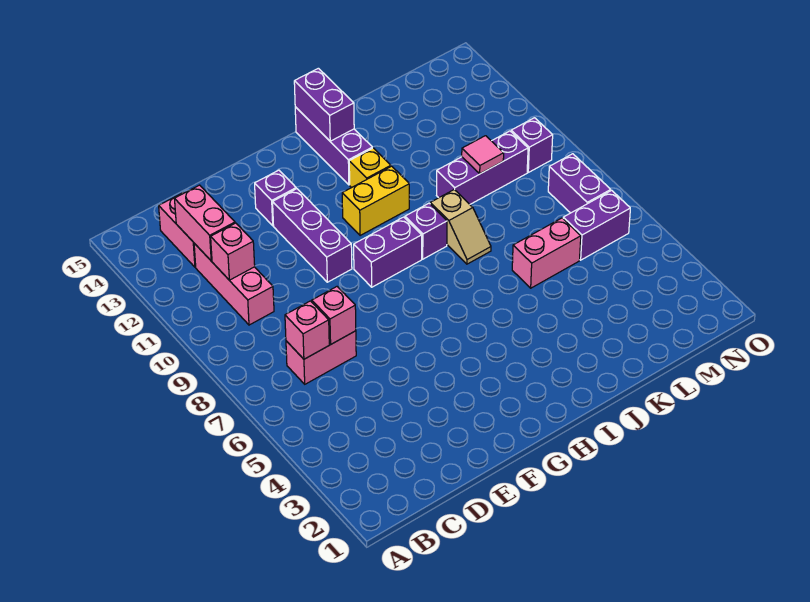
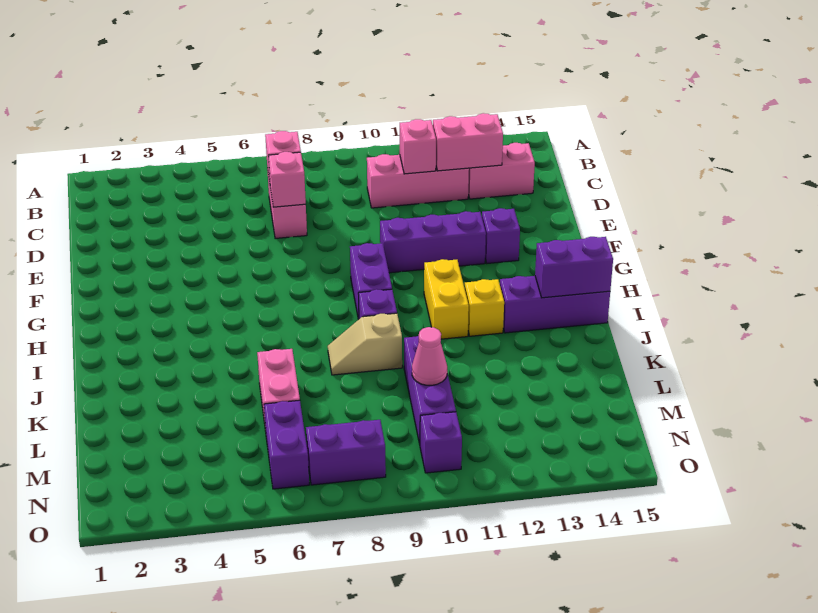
pink 1x1 tile [462,136,504,174] -> pink 1x1 cone [412,327,447,385]

